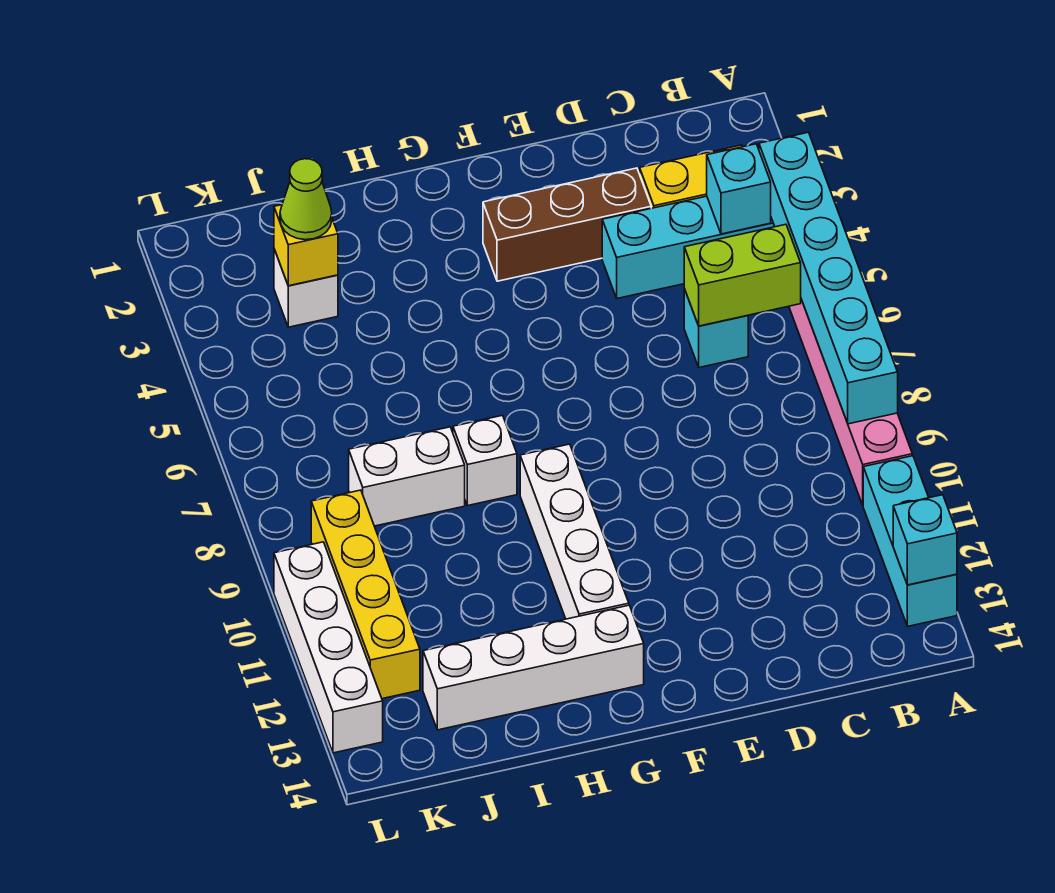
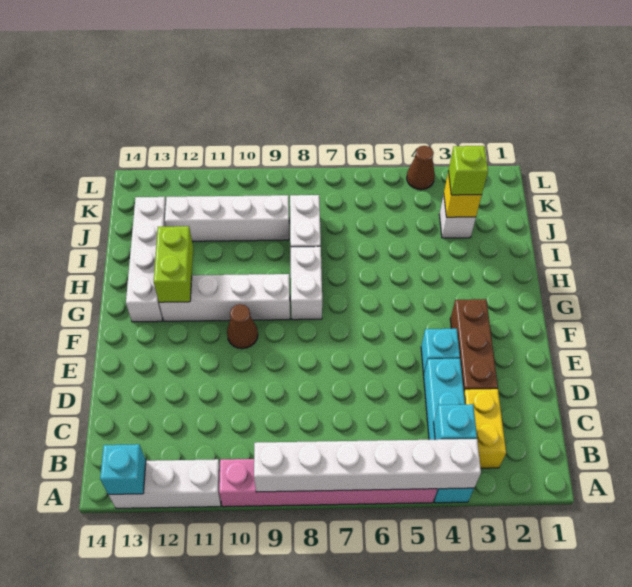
cyan 1x6 brick [759,132,898,424] -> white 1x6 brick [254,439,481,492]
cyan 1x3 brick [863,456,957,626] -> white 1x3 brick [109,459,221,508]
lime 1x2 brick [684,224,801,326] -> lime 1x2 brick moved to [154,226,193,302]
cyan 1x1 brick [684,289,748,368] -> cyan 1x1 brick moved to [421,329,460,375]
none -> brown 1x1 cone [227,304,258,349]
white 1x1 brick [453,415,517,506] -> white 1x2 brick [291,246,322,320]
lime 1x1 cone [280,159,332,240] -> lime 1x1 brick [448,146,488,195]
yellow 1x4 brick [311,490,420,699] -> none
none -> brown 1x1 cone [407,146,435,190]
white 1x4 brick [274,542,383,753] -> white 1x4 brick moved to [165,195,289,241]

